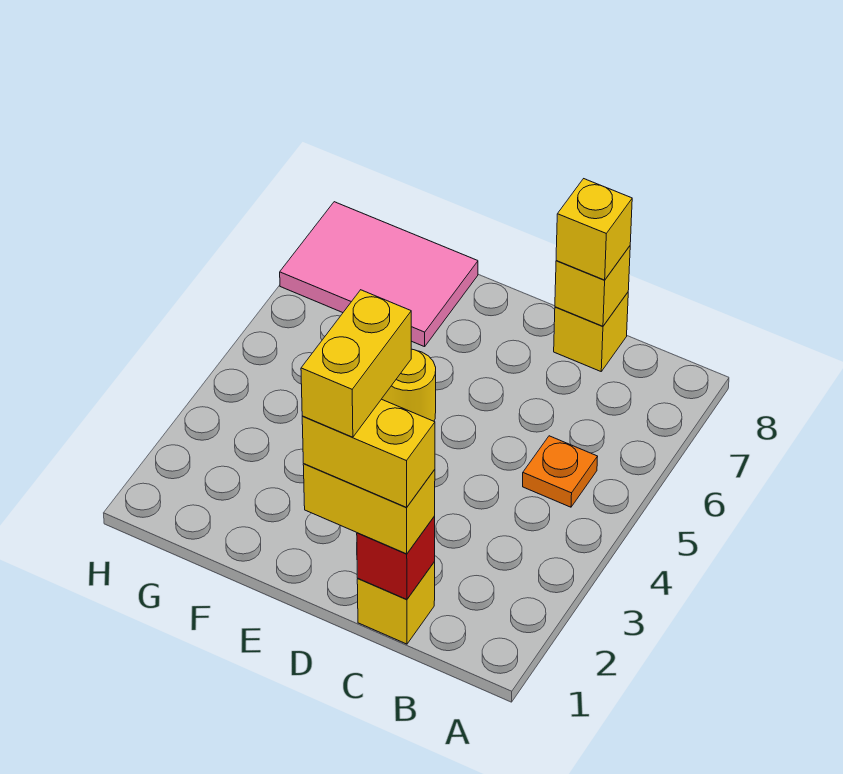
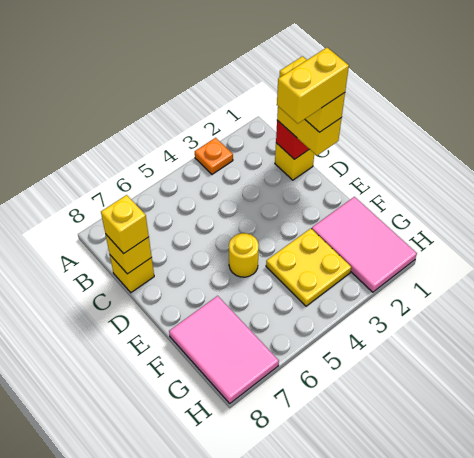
orange 1x1 plate [523,436,598,507] -> orange 1x1 plate moved to [195,138,233,174]
none -> pink 2x3 tile [312,197,417,292]
none -> yellow 2x2 plate [266,228,351,306]

